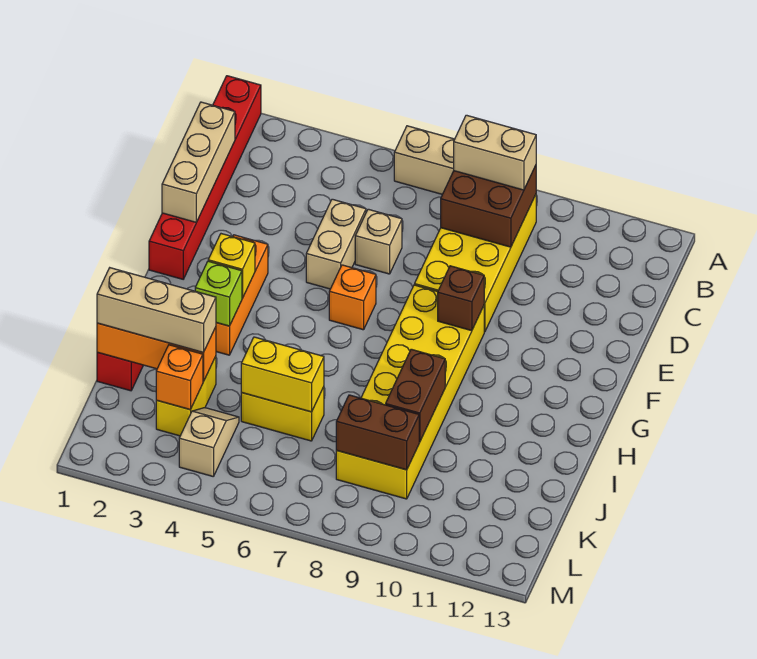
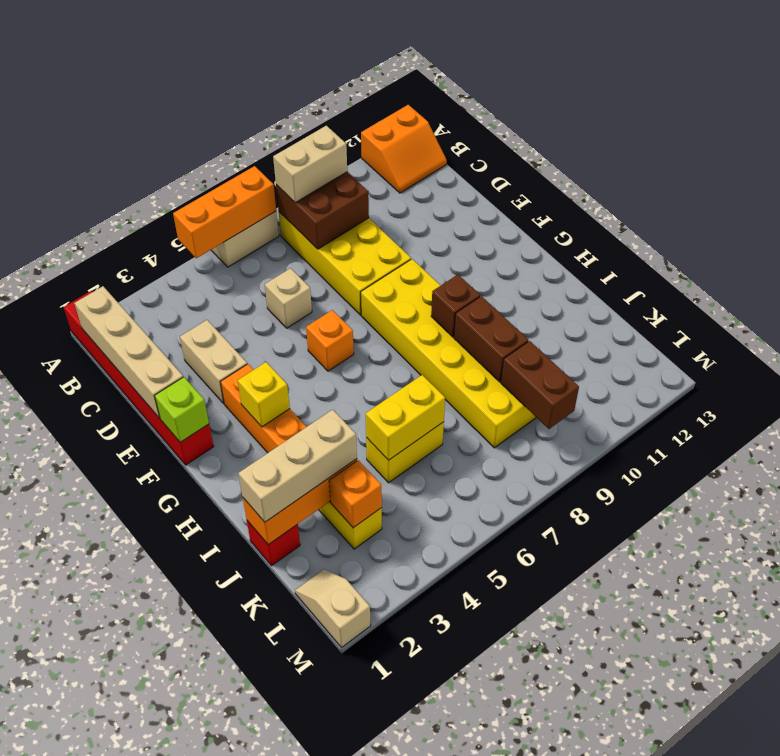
none -> orange 1x3 brick [173,166,276,258]
none -> orange 2x2 slope [361,105,447,193]
tan 1x3 brick [162,102,235,222] -> tan 1x4 brick [74,286,183,418]
tan 1x2 brick [306,199,366,289] -> tan 1x2 brick moved to [180,320,247,404]
brown 1x1 brick [438,266,484,331] -> brown 1x1 brick moved to [431,275,480,337]
lime 1x1 brick [195,261,242,326] -> lime 1x1 brick moved to [154,377,209,442]
tan 1x2 slope [179,408,239,477] -> tan 1x2 slope moved to [295,570,371,648]
brown 1x2 brick [336,395,419,470] -> brown 1x2 brick turned to [501,341,579,429]

